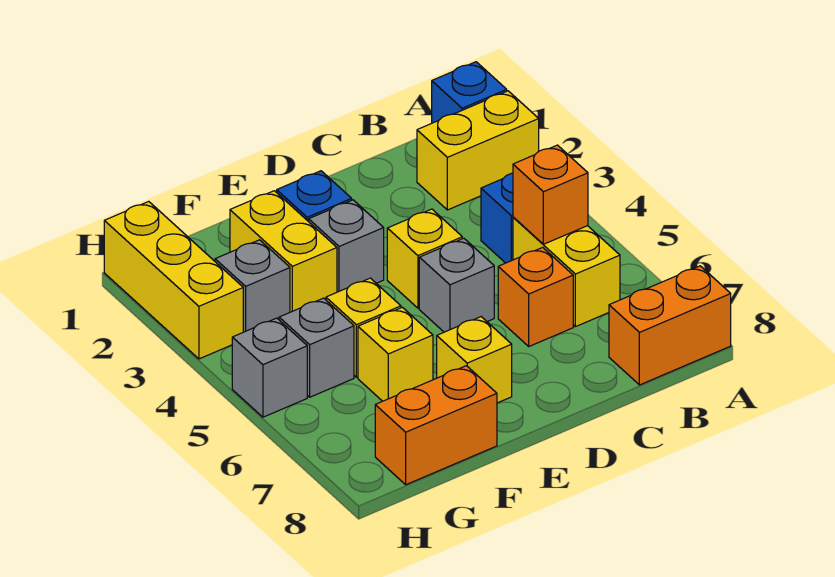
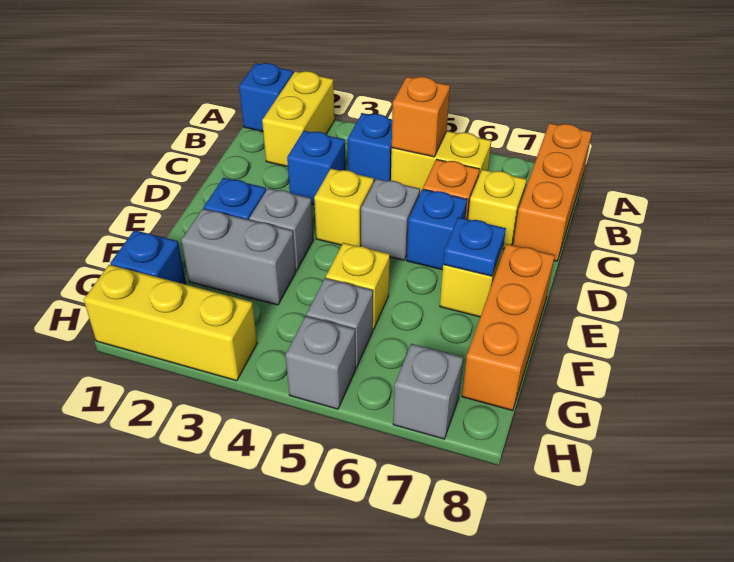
orange 1x2 brick [609,266,731,385] -> orange 1x3 brick [513,123,592,261]
none -> blue 1x1 brick [287,131,345,205]
none -> blue 1x1 brick [407,189,467,270]
none -> blue 1x1 plate [443,217,506,276]
yellow 1x2 brick [230,191,337,312] -> grey 1x2 brick [181,209,296,305]
yellow 1x1 brick [358,307,433,401] -> yellow 1x1 brick moved to [468,169,527,249]
orange 1x2 brick [375,366,497,485] -> orange 1x3 brick [462,244,555,411]
none -> blue 1x1 brick [110,230,186,284]
grey 1x1 brick [215,240,290,332] -> grey 1x1 brick moved to [393,344,463,439]

